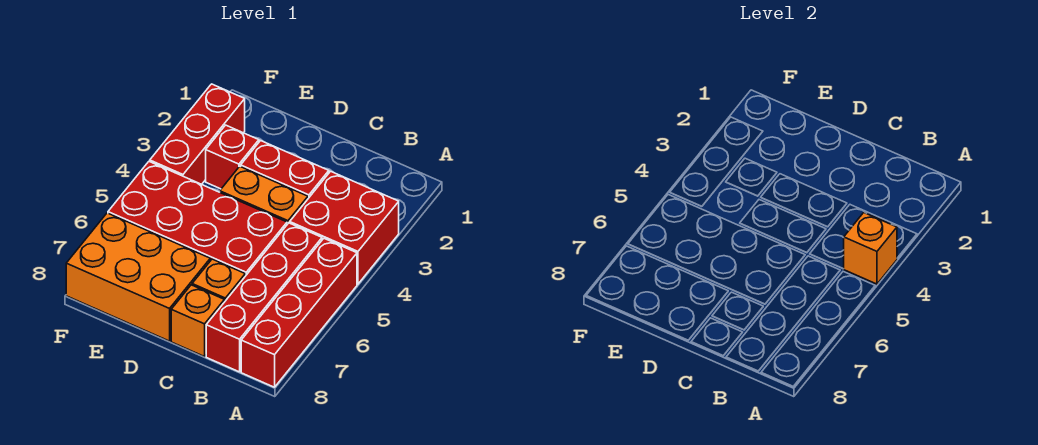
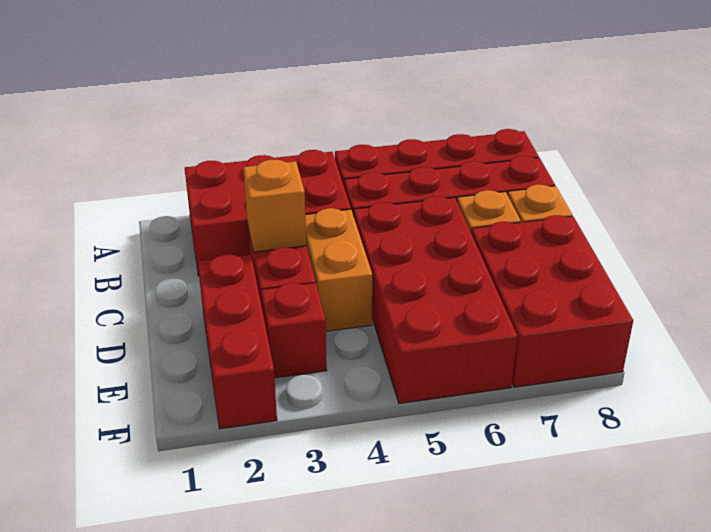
red 2x2 brick [290,171,399,284] -> red 2x3 brick [185,150,351,276]
orange 1x1 brick [844,213,897,284] -> orange 1x1 brick moved to [243,160,306,252]
orange 2x3 brick [66,213,210,341] -> red 2x3 brick [471,215,633,387]
red 1x3 brick [150,84,245,184] -> red 1x3 brick turned to [197,254,277,429]

